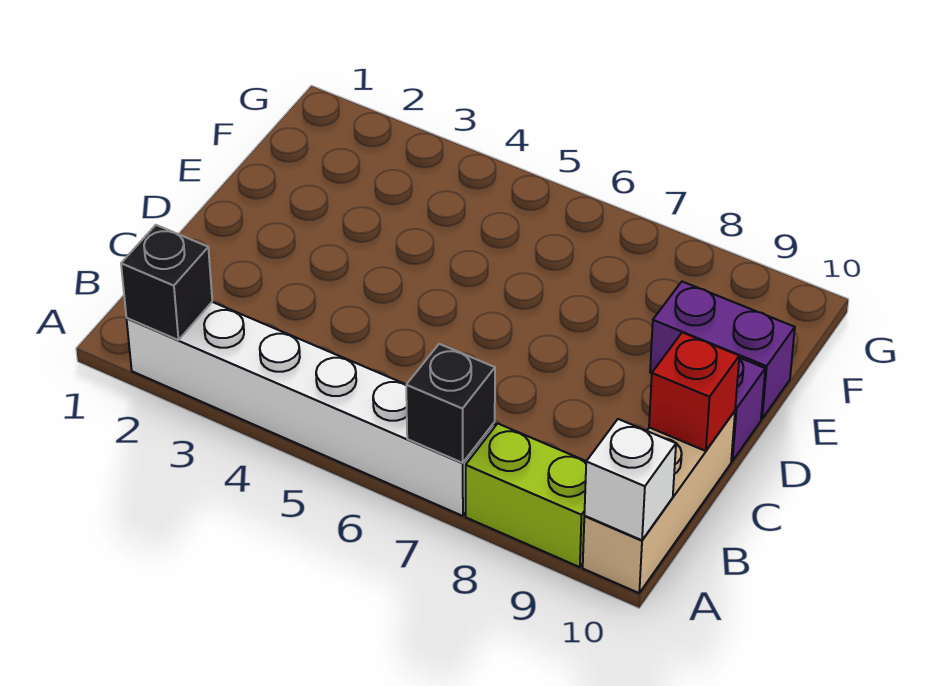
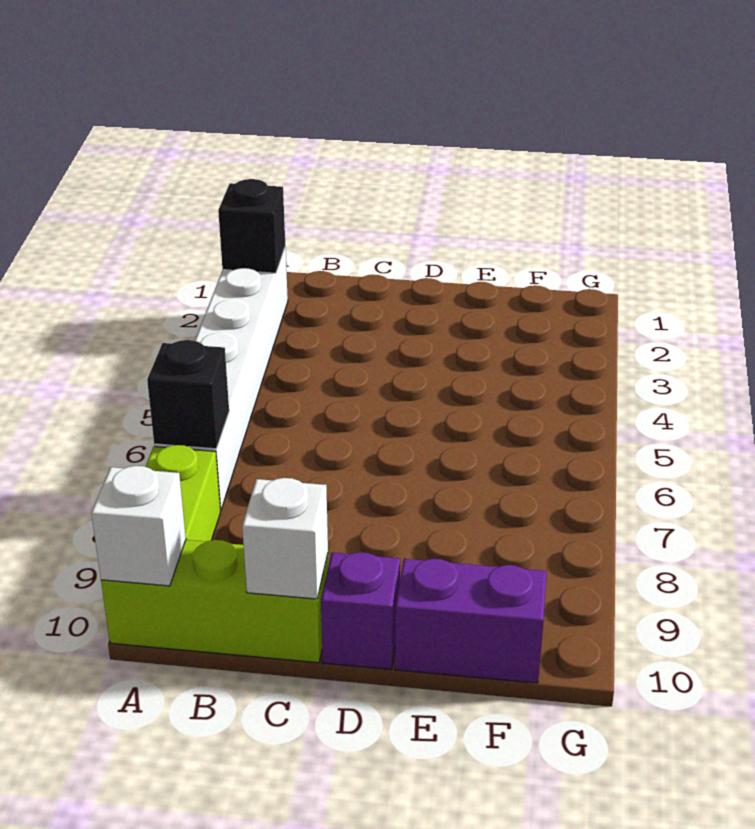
tan 1x3 brick [583,411,735,593] -> lime 1x3 brick [101,540,328,663]
red 1x1 brick [649,332,739,451] -> white 1x1 brick [242,478,328,599]
purple 1x2 brick [650,282,795,419] -> purple 1x2 brick turned to [395,559,547,683]

